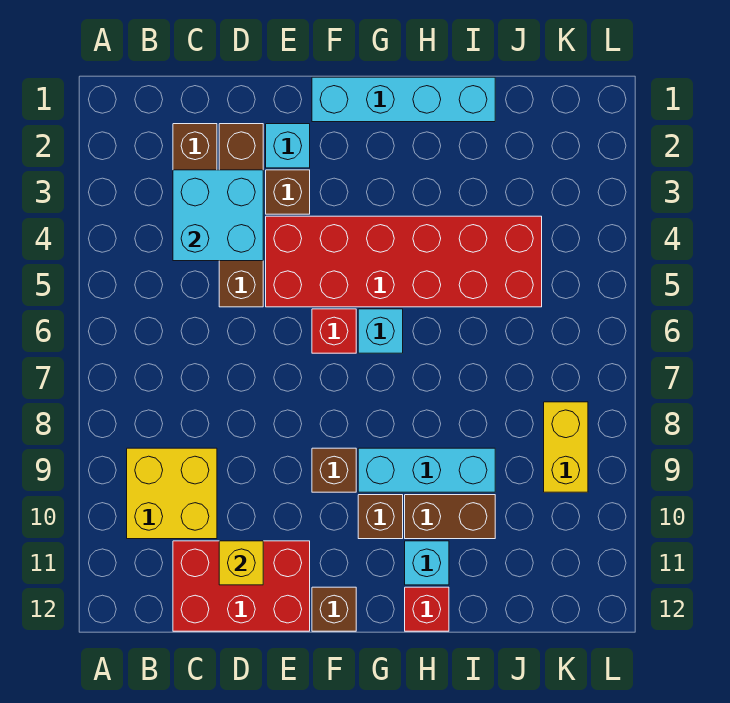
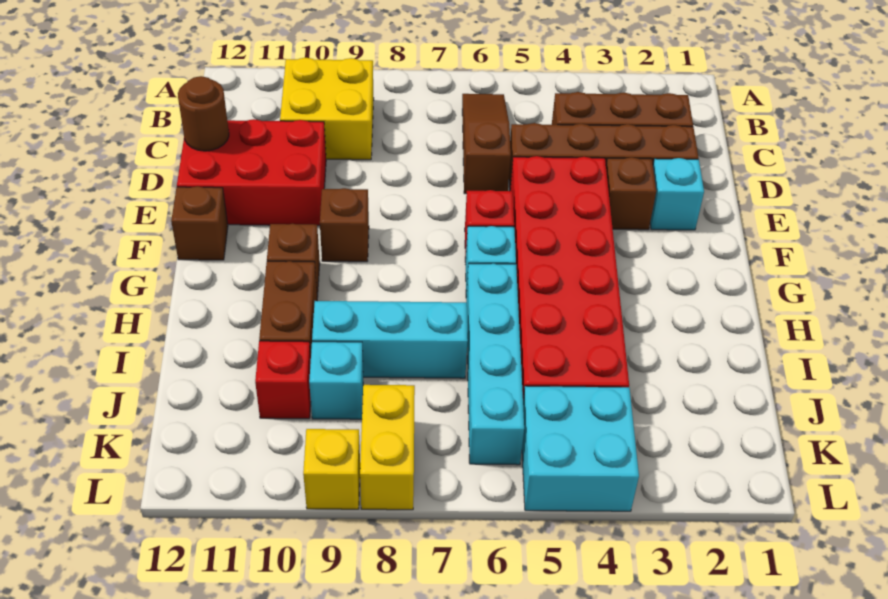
none -> brown 1x3 slope [462,94,511,194]
cyan 2x2 brick [173,170,263,261] -> cyan 2x2 brick moved to [522,386,639,511]
red 2x3 brick [173,541,310,631] -> red 2x3 brick turned to [177,119,326,226]
yellow 1x1 brick [219,541,263,585] -> yellow 1x1 brick moved to [303,429,360,509]
none -> brown 1x1 round brick [178,76,229,151]
cyan 1x4 brick [312,77,495,122] -> cyan 1x4 brick moved to [466,264,524,465]
cyan 1x3 brick [358,448,495,492] -> cyan 1x3 brick turned to [312,301,468,378]
cyan 1x1 brick [405,541,449,585] -> cyan 1x1 brick moved to [309,342,363,419]
red 1x1 brick [405,587,449,631] -> red 1x1 brick moved to [255,341,311,419]
yellow 1x2 brick [544,402,588,492] -> yellow 1x2 brick turned to [360,385,415,510]

